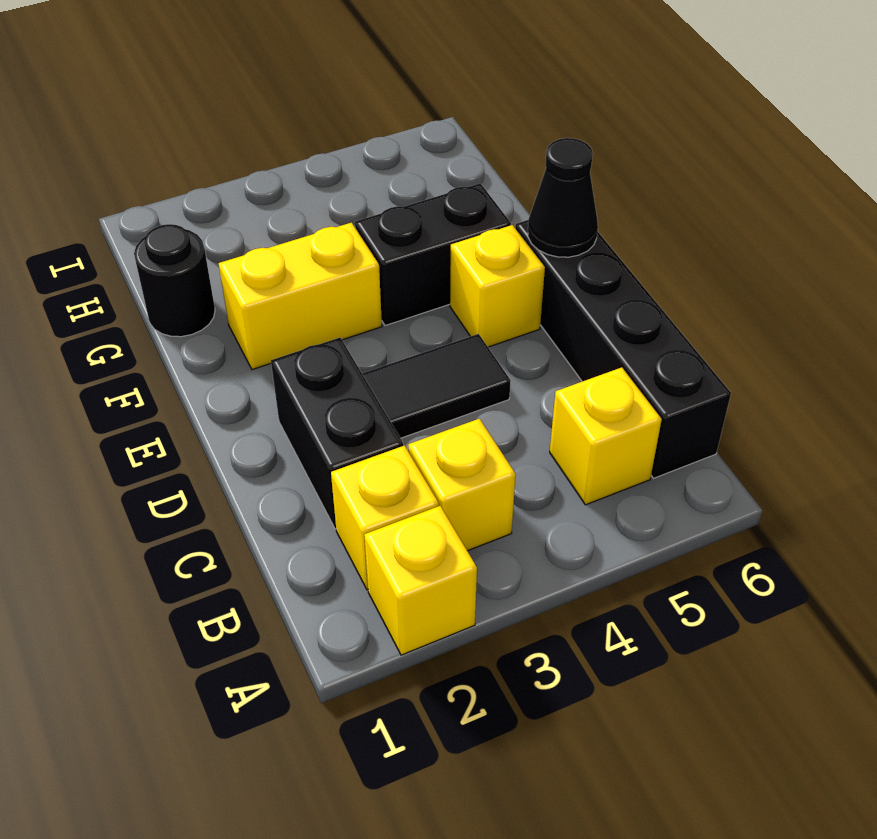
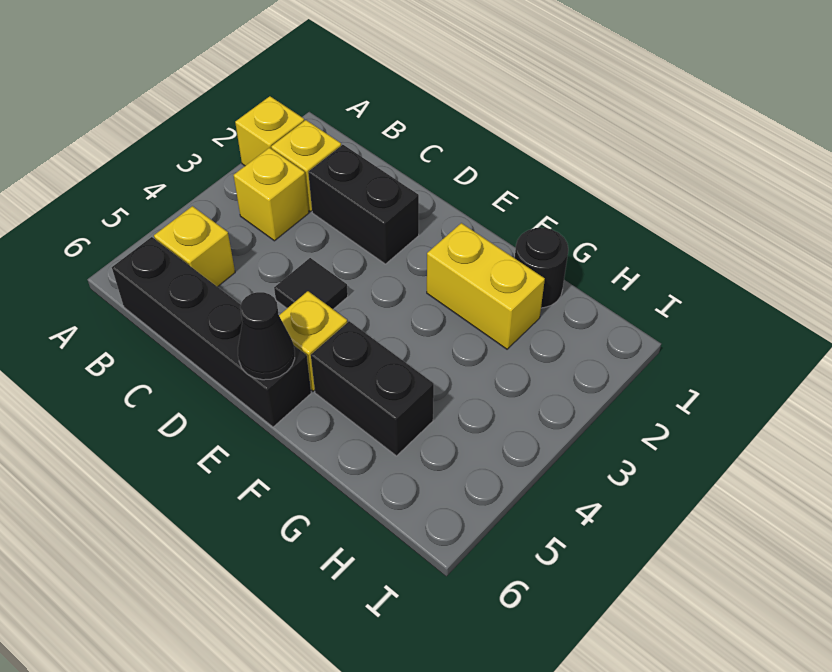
black 1x2 tile [362,334,511,438] -> black 1x1 tile [274,258,348,309]
yellow 1x2 brick [219,223,382,370] -> yellow 1x2 brick turned to [427,223,545,349]
black 1x2 brick [355,183,511,326] -> black 1x2 brick turned to [311,321,434,456]

